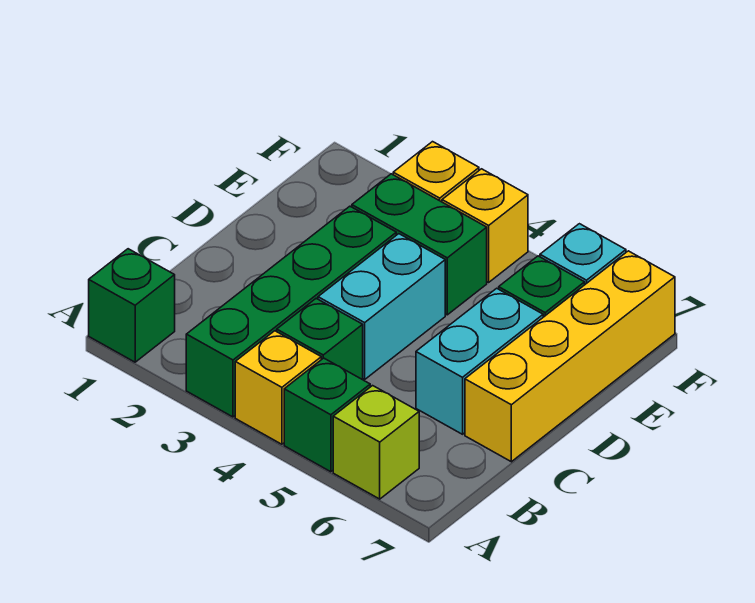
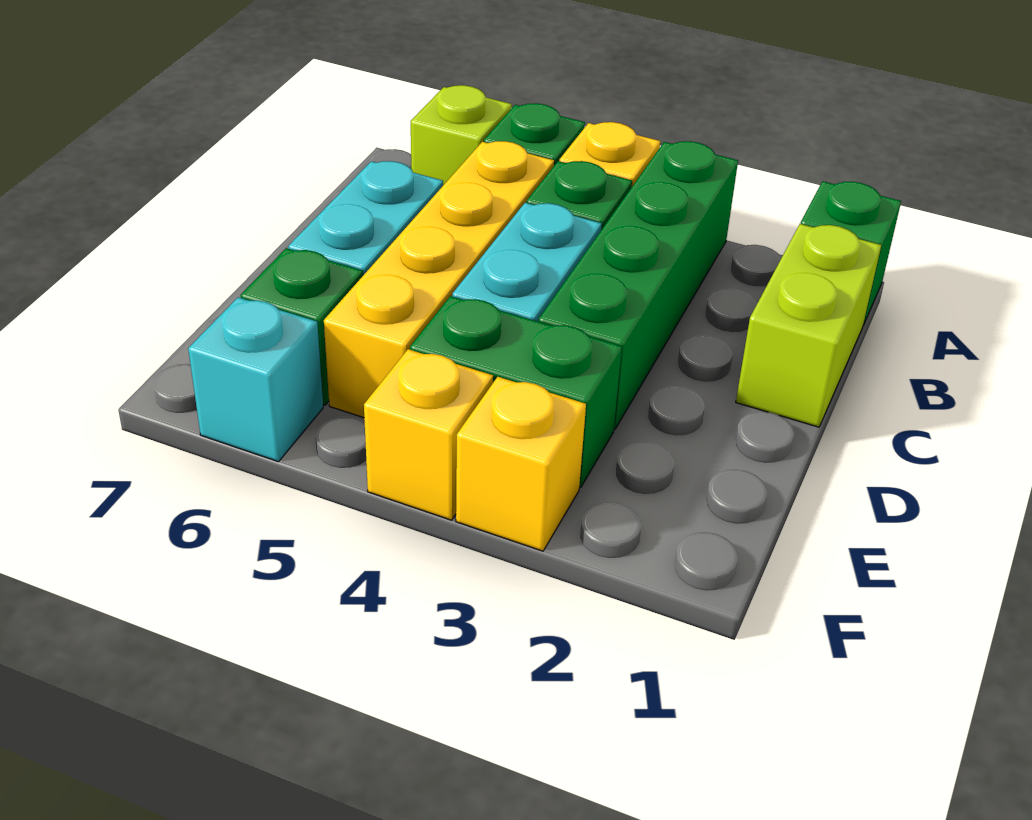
none -> lime 1x2 brick [736,224,881,427]
yellow 1x4 brick [465,251,675,462] -> yellow 1x4 brick moved to [324,141,554,418]

